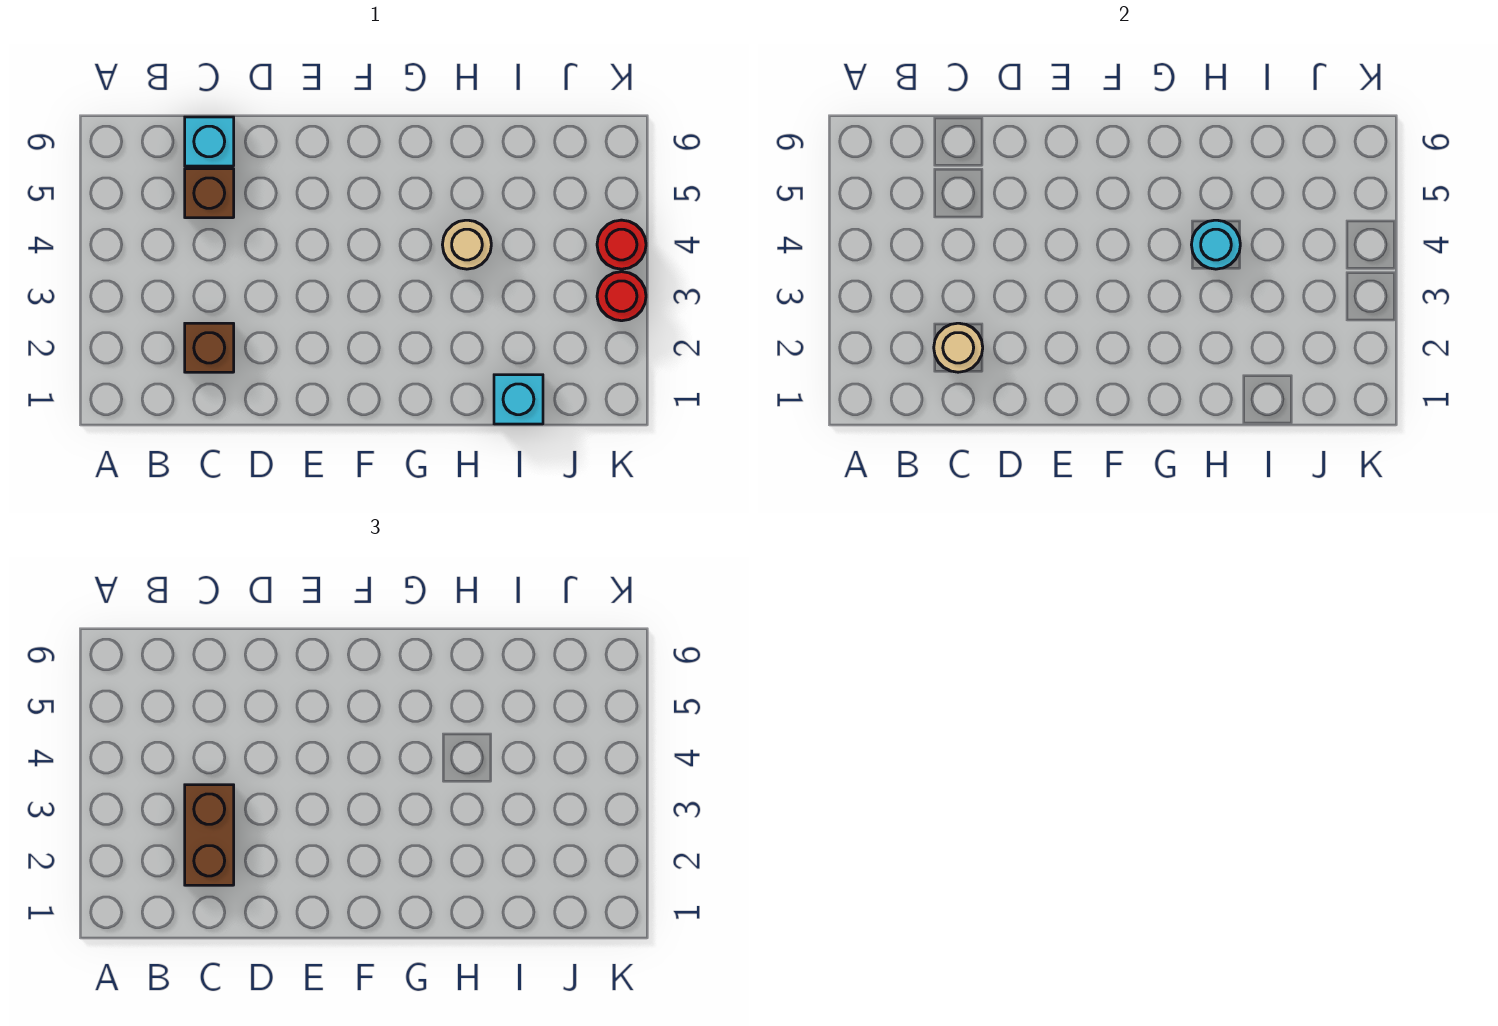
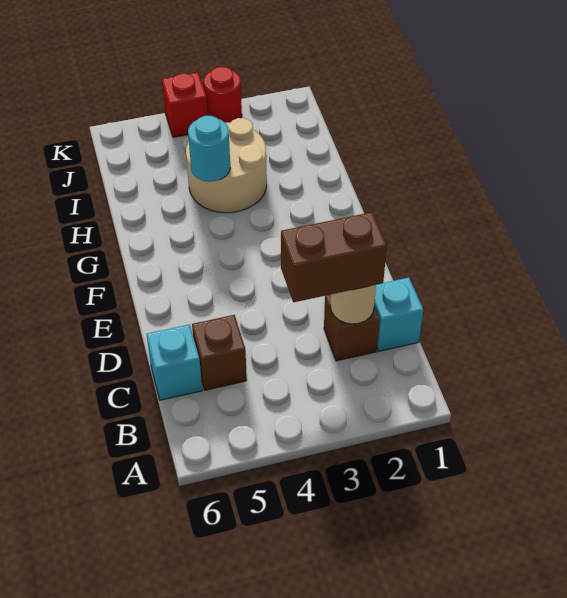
tan 1x1 round brick [442,220,491,269] -> tan 2x2 round brick [186,118,267,213]
cyan 1x1 brick [494,375,543,424] -> cyan 1x1 brick moved to [374,277,423,351]
red 1x1 round brick [597,220,646,269] -> red 1x1 brick [162,73,208,137]

